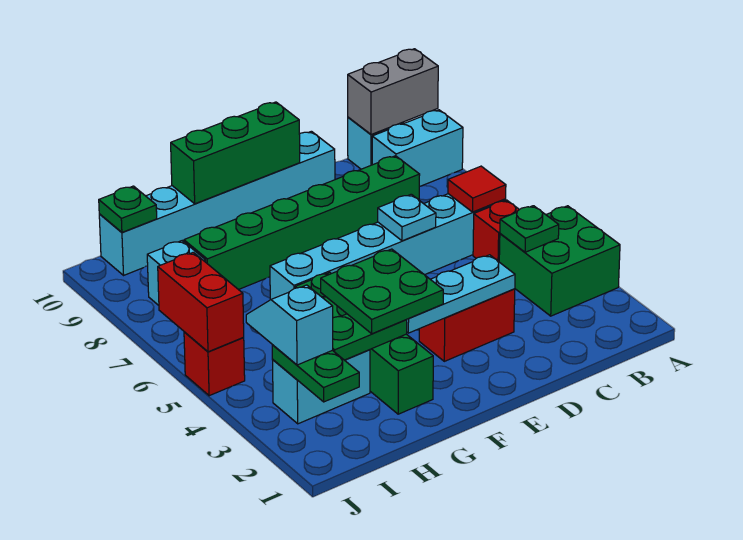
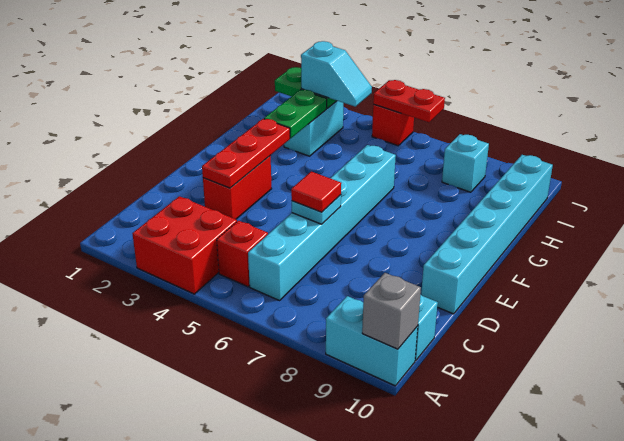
green 2x2 brick [499,206,620,316] -> red 2x2 brick [132,196,237,294]
cyan 1x2 brick [372,110,463,187] -> cyan 1x2 brick turned to [326,296,418,386]
grey 1x2 brick [348,49,438,135] -> grey 1x1 brick [362,273,421,349]
green 1x1 plate [500,206,559,252] -> none
red 1x1 tile [448,166,506,212] -> red 1x1 tile moved to [291,172,341,212]
green 1x6 brick [184,156,420,290] -> none
cyan 1x3 plate [407,255,515,333] -> red 1x3 plate [202,119,290,188]
green 1x3 brick [171,102,300,204] -> none
green 2x2 plate [321,249,443,334] -> none
green 1x4 brick [295,272,433,414] -> none
green 1x1 plate [99,186,157,232] -> none
red 1x2 brick [158,252,244,352] -> red 1x2 plate [373,80,445,122]

